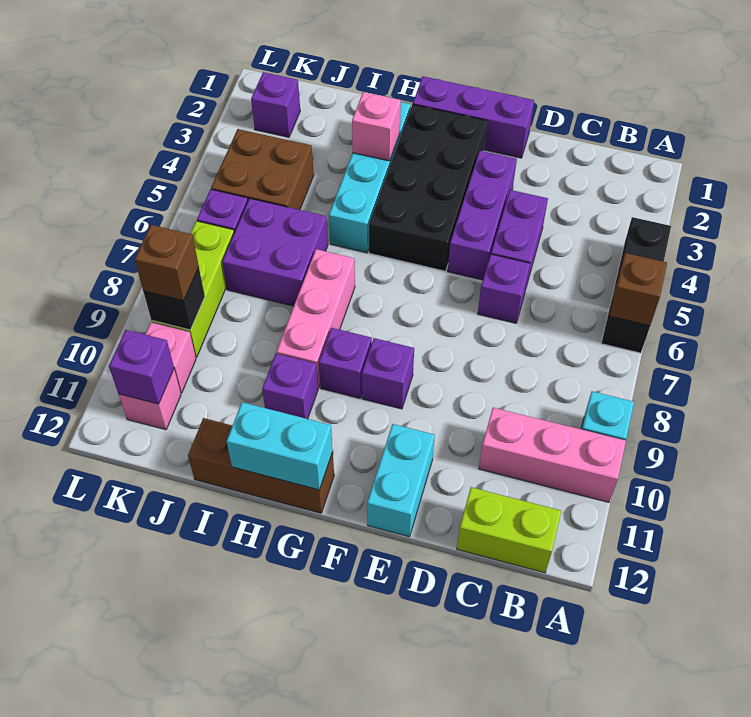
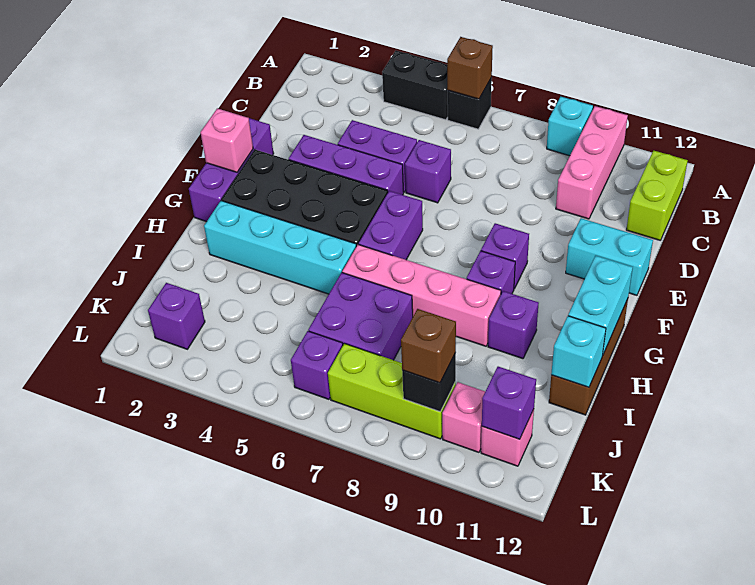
none -> purple 1x2 brick [359,191,423,260]
pink 1x1 brick [352,92,401,161] -> pink 1x1 brick moved to [200,108,253,172]
pink 1x3 brick [276,249,355,388] -> pink 1x4 brick [342,245,501,346]
none -> cyan 1x1 brick [551,316,606,387]
brown 2x2 brick [211,129,314,210] -> none

